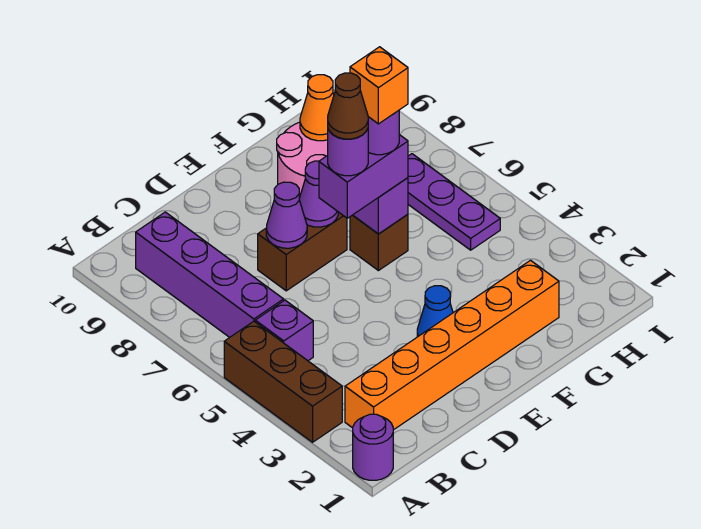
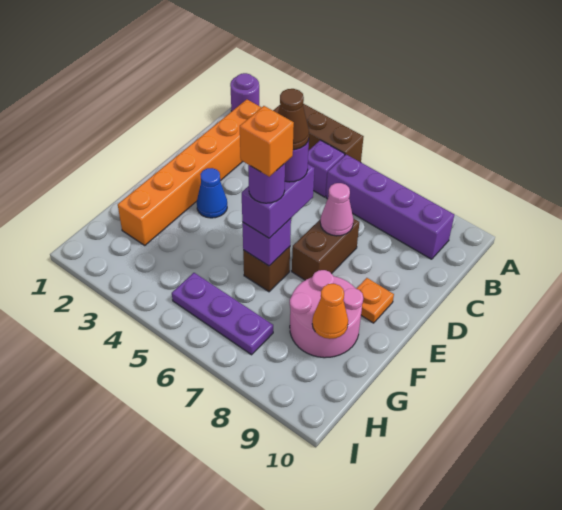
purple 1x1 cone [266,182,307,248] -> pink 1x1 cone [320,183,354,236]
purple 1x1 cone [299,161,338,227] -> none
none -> orange 1x1 plate [357,278,394,323]

